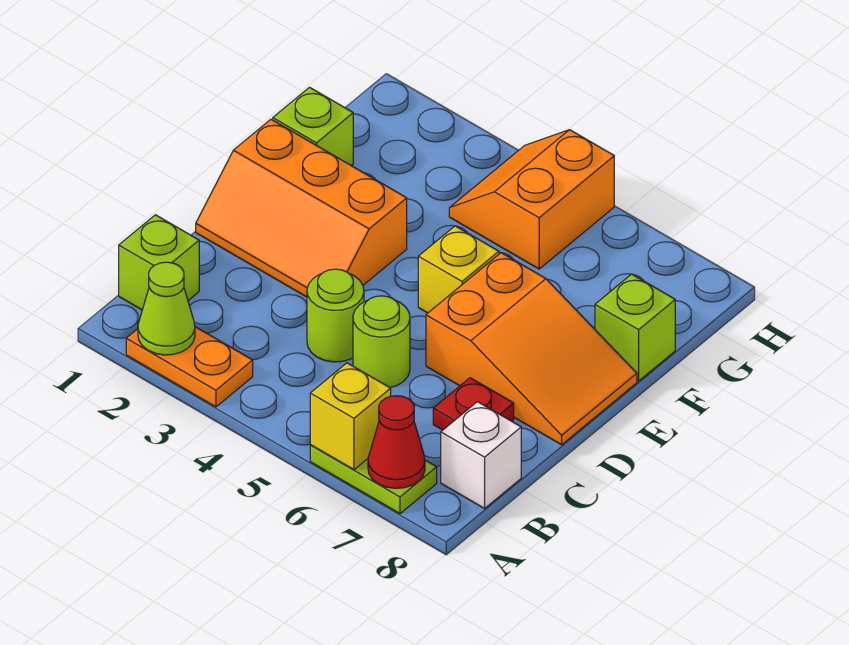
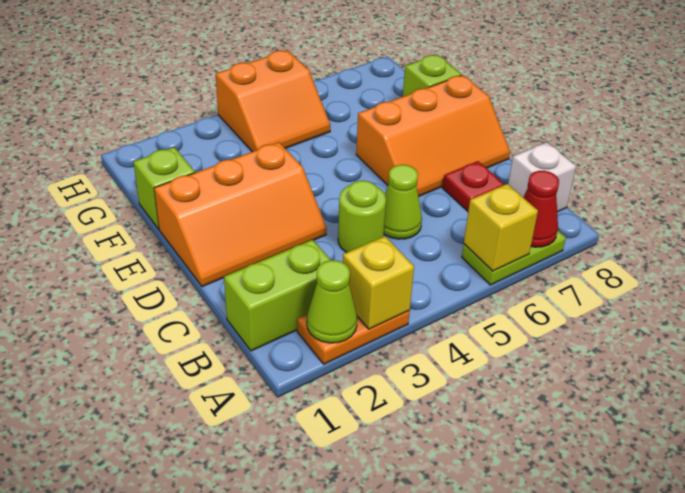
lime 1x1 brick [119,215,199,310] -> lime 1x2 brick [224,240,331,351]
lime 1x1 round brick [353,296,410,387] -> lime 1x1 cone [384,165,422,239]
orange 2x3 slope [426,253,637,445] -> orange 2x3 slope turned to [356,75,510,197]
yellow 1x1 brick [418,226,499,313] -> yellow 1x1 brick moved to [343,236,414,329]
orange 2x2 slope [449,130,614,269] -> orange 2x2 slope turned to [216,50,330,152]

